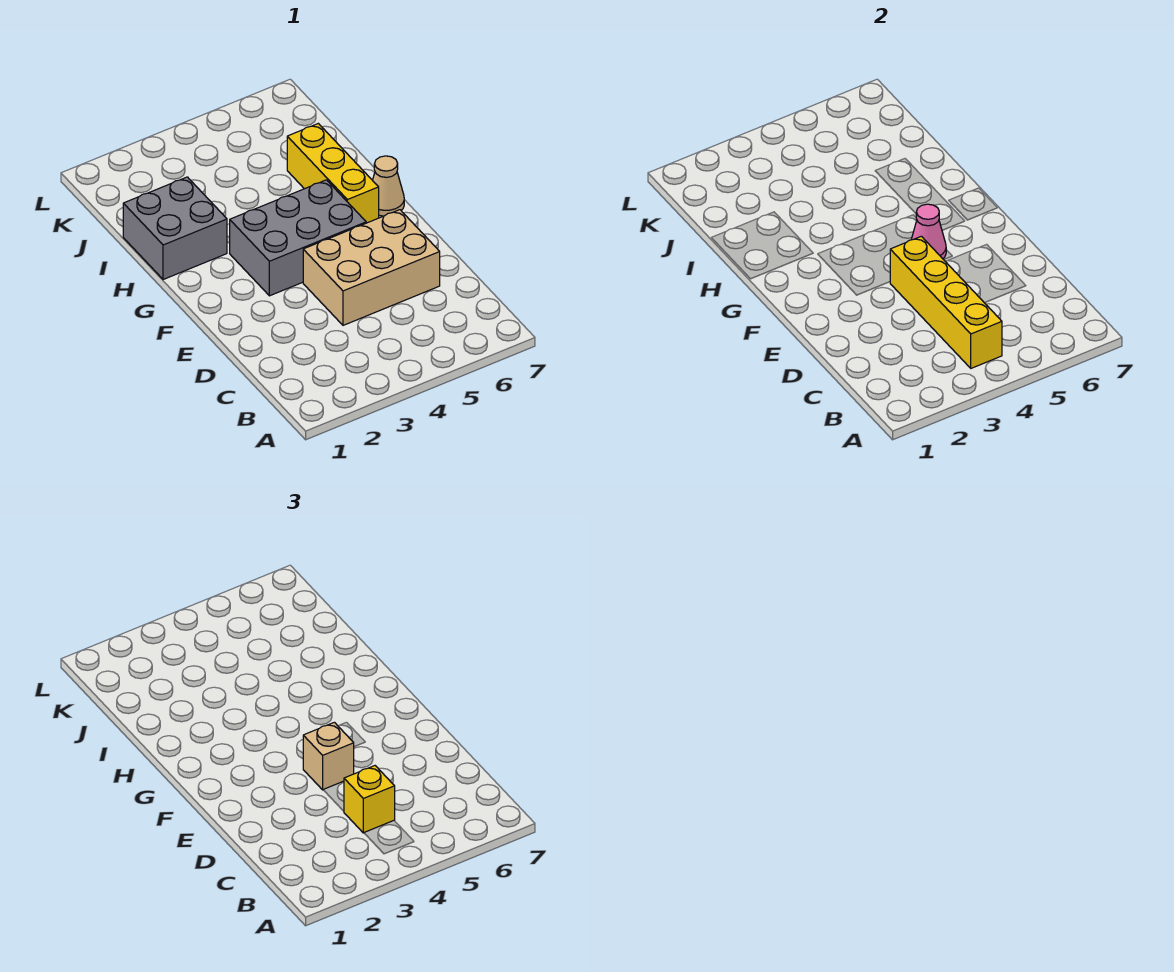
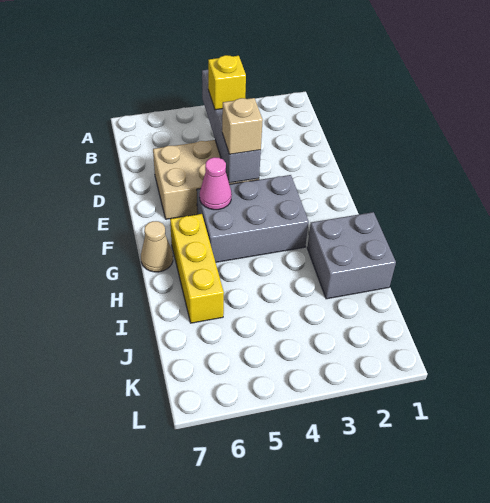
yellow 1x4 brick [890,236,1002,368] -> grey 1x4 brick [202,70,261,183]

